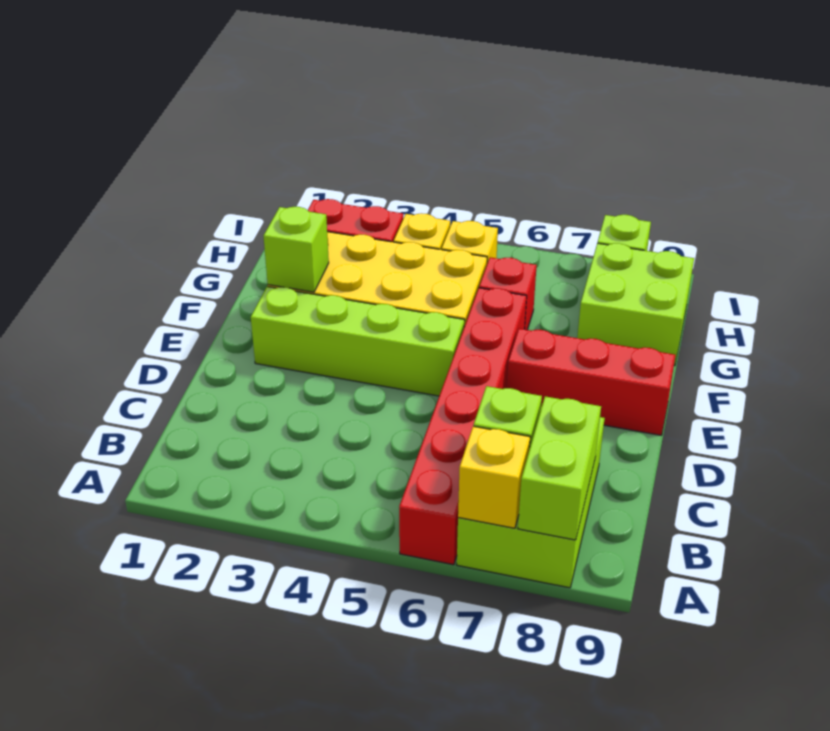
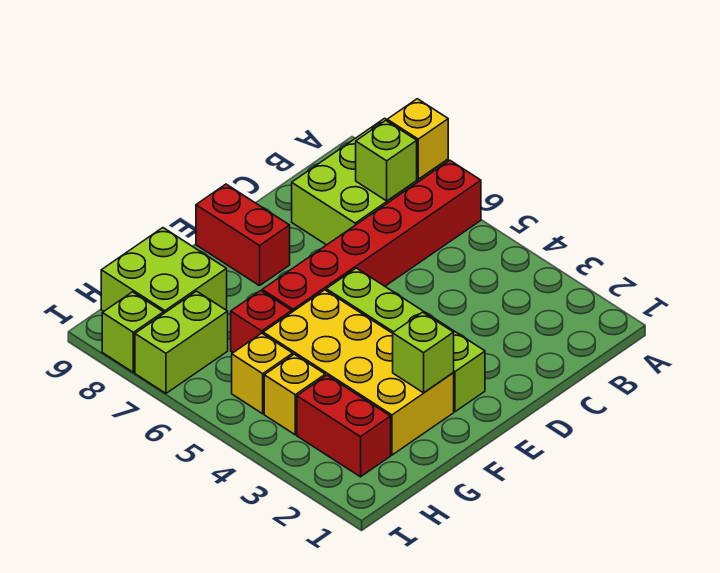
lime 1x2 brick [518,396,601,540] -> lime 1x2 brick moved to [135,291,228,393]
red 1x3 brick [507,329,675,435] -> red 1x2 brick [196,184,290,286]

